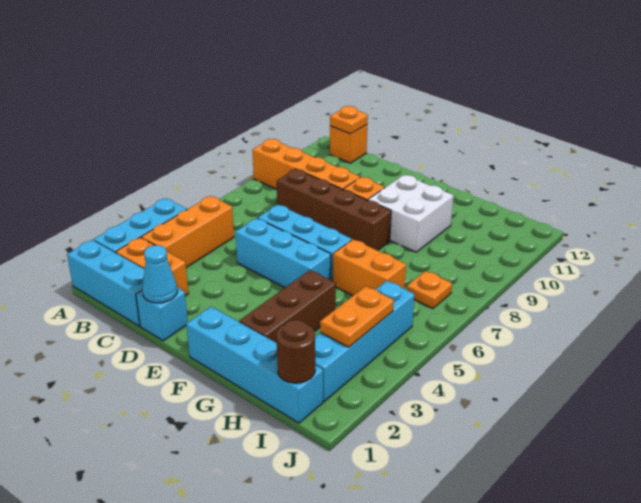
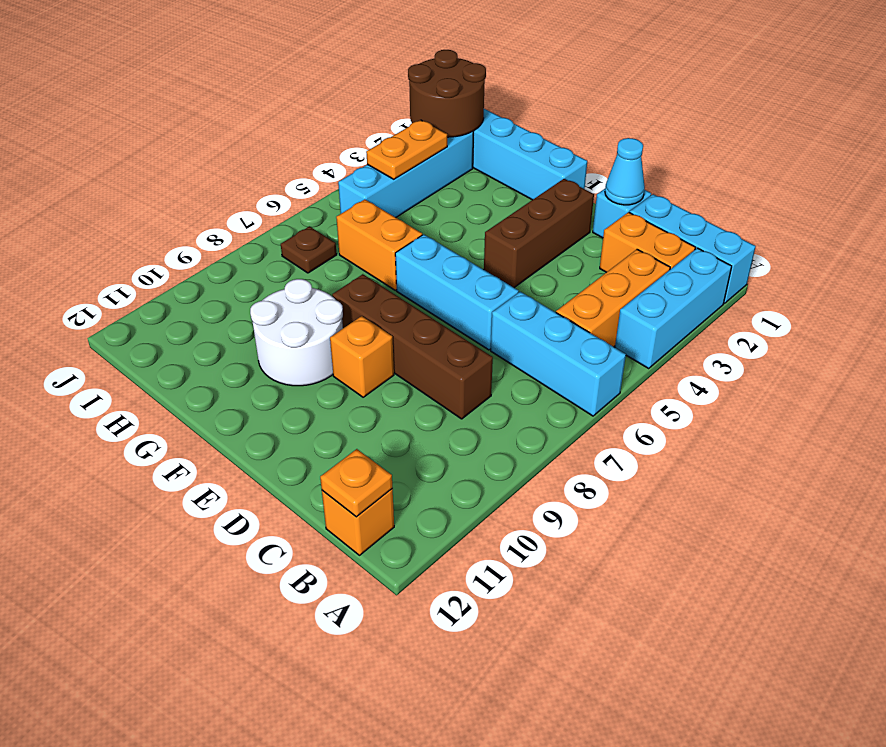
orange 1x4 brick [252,139,360,189] -> none
cyan 1x3 brick [235,218,331,288] -> cyan 1x3 brick moved to [491,292,626,416]
white 2x2 brick [368,175,454,252] -> white 2x2 round brick [250,279,343,386]
brown 1x3 brick [239,270,336,343] -> brown 1x3 brick moved to [484,179,594,287]
brown 1x1 round brick [276,320,315,383] -> brown 2x2 round brick [408,50,486,137]
orange 1x1 plate [407,271,452,309] -> brown 1x1 plate [281,226,337,273]

